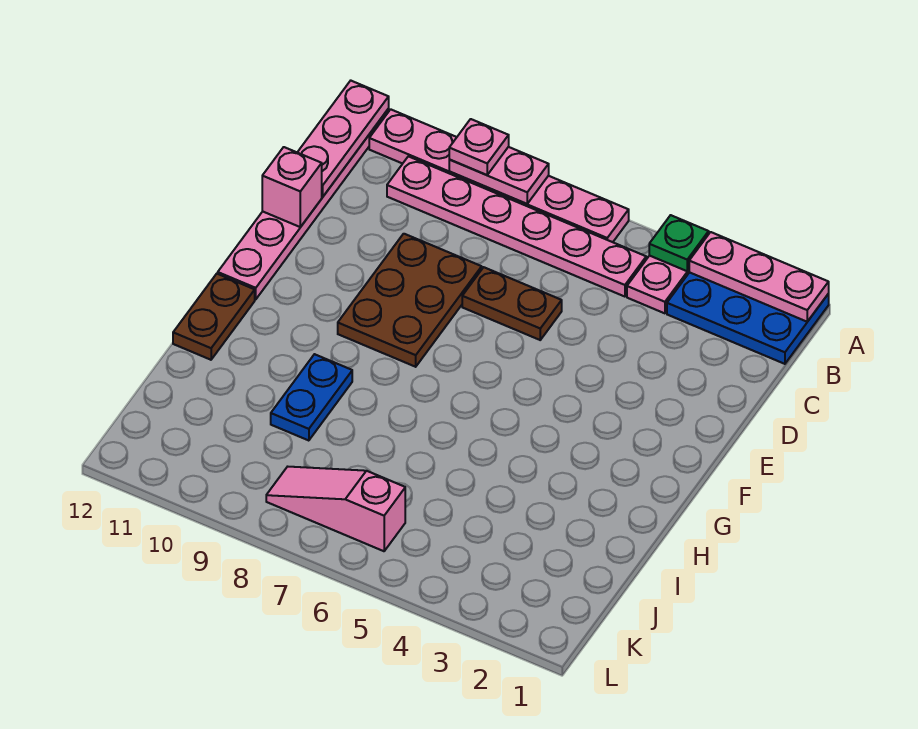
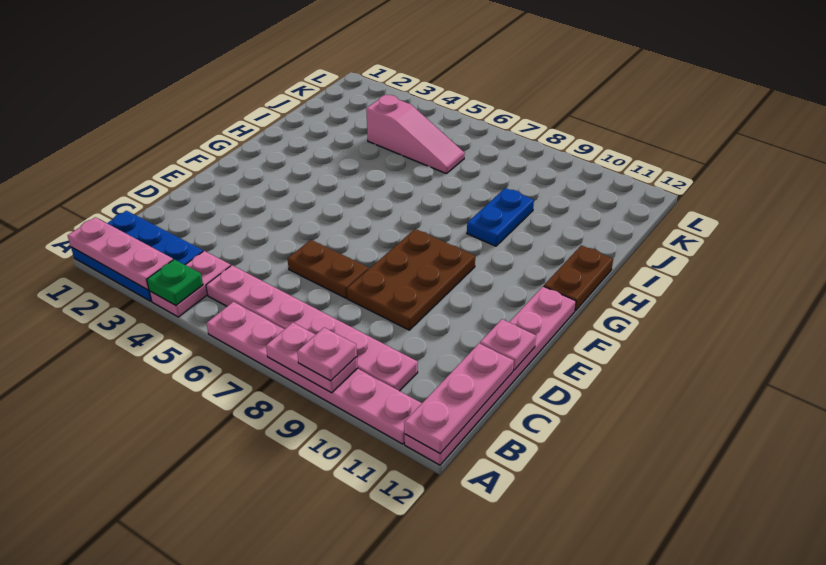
pink 1x1 brick [262,147,322,227] -> pink 1x1 plate [480,319,536,371]
pink 1x3 slope [266,467,405,551] -> pink 1x3 slope moved to [366,95,465,174]

